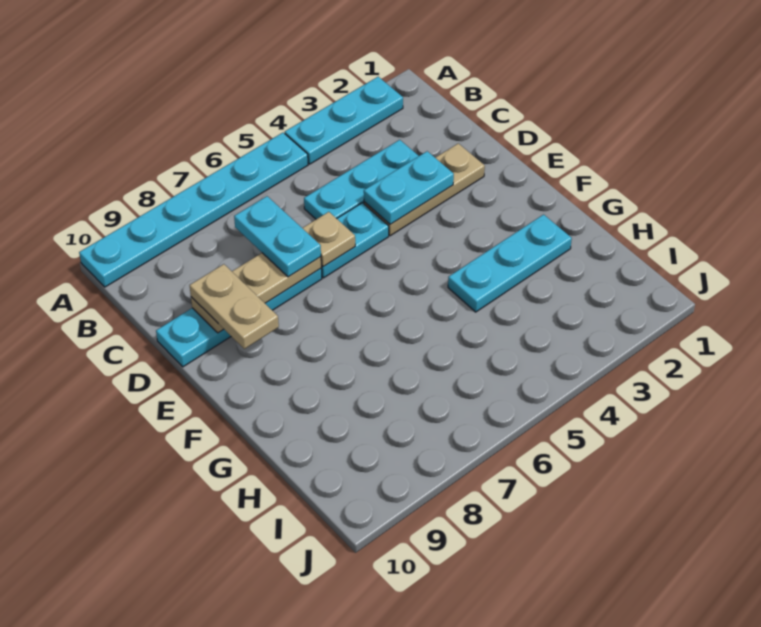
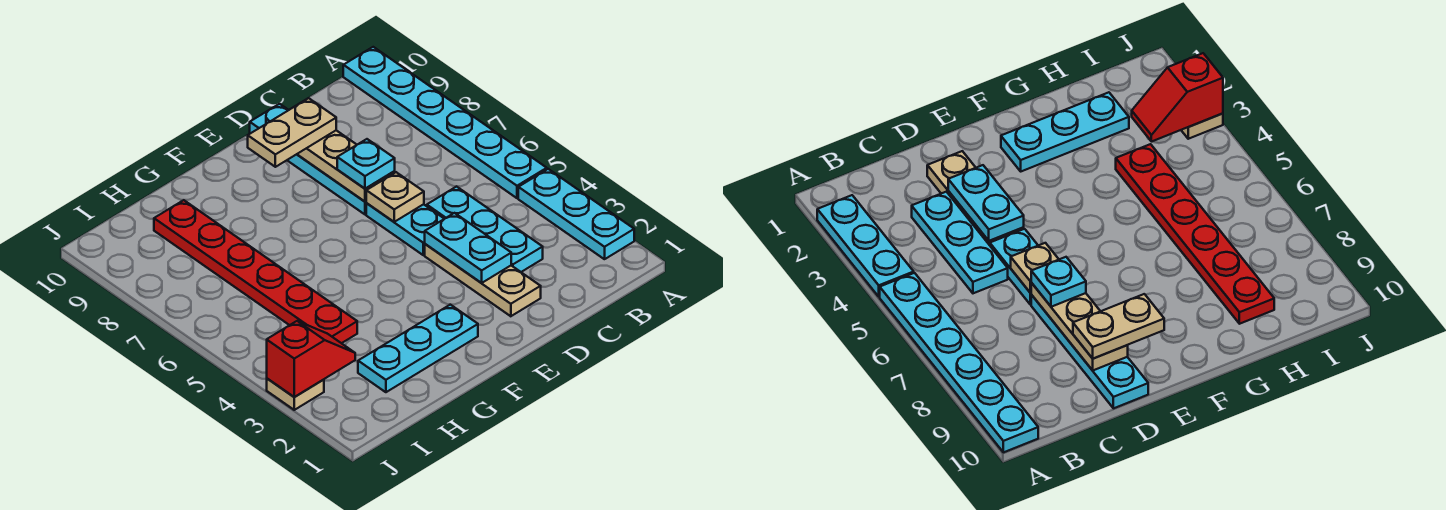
cyan 1x2 plate [234,196,321,277] -> cyan 1x1 plate [337,139,395,189]
cyan 1x3 plate [448,215,572,312] -> cyan 1x3 plate turned to [358,305,478,392]
none -> red 1x6 plate [154,200,357,343]
none -> red 1x2 slope [267,321,355,397]
none -> tan 1x1 plate [267,379,324,410]

